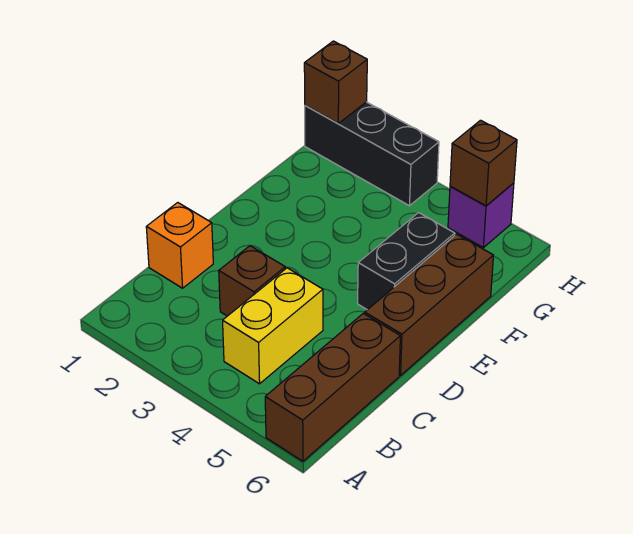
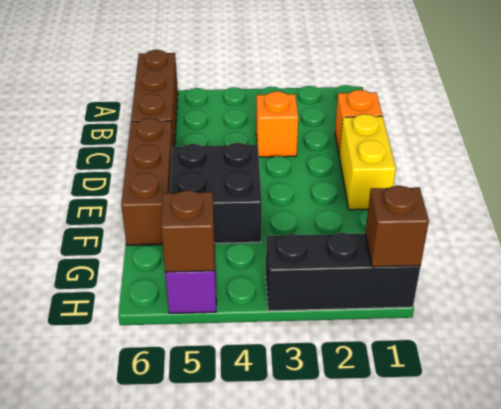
yellow 1x2 brick [223,268,323,384] -> yellow 1x2 brick moved to [339,114,396,210]
brown 1x1 brick [219,246,285,316] -> orange 1x1 brick [256,91,298,157]
black 1x2 brick [358,213,455,310] -> black 2x2 brick [170,143,262,243]

